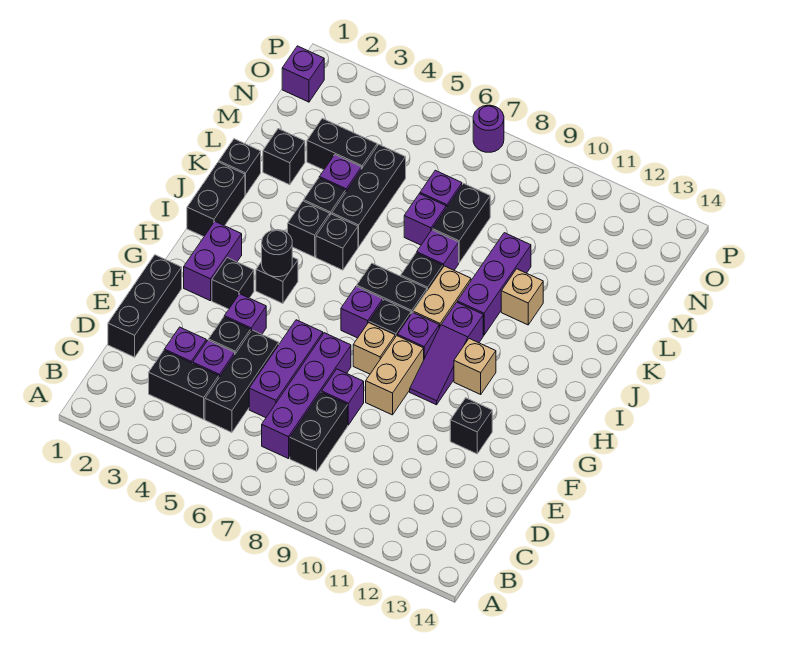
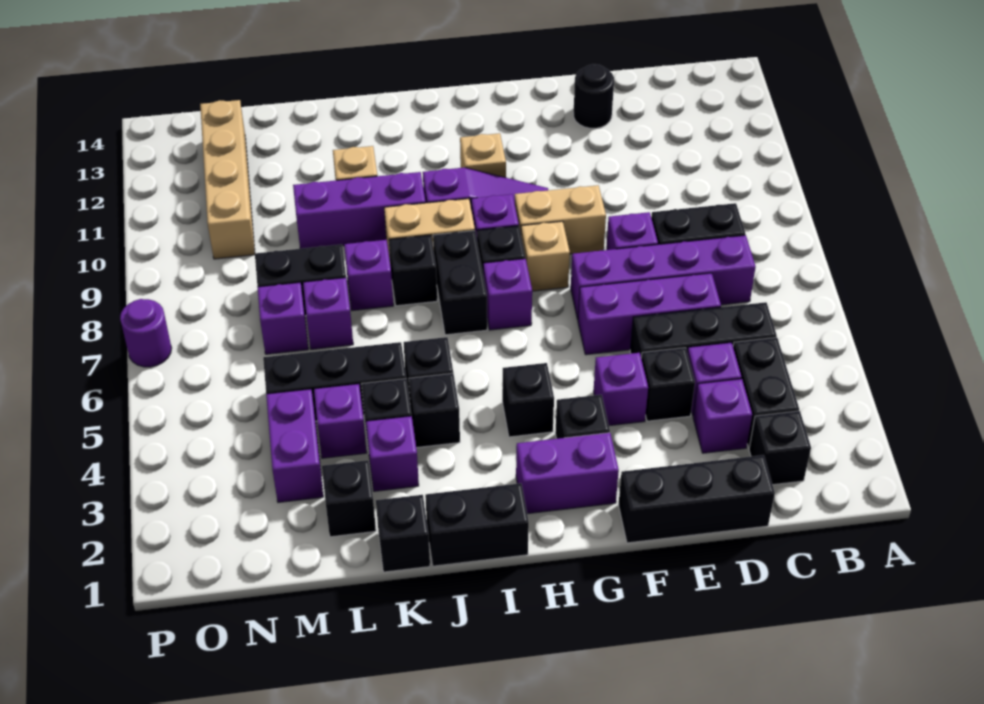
black 1x1 brick [450,398,492,454] -> black 1x1 brick moved to [749,411,811,485]
black 1x1 round brick [262,230,292,277] -> black 1x1 round brick moved to [573,64,614,128]
black 1x2 brick [307,118,377,170] -> purple 1x2 brick [266,389,323,502]
none -> tan 1x4 brick [200,100,255,259]
purple 1x1 brick [282,46,324,102] -> purple 1x1 brick moved to [366,416,419,491]

